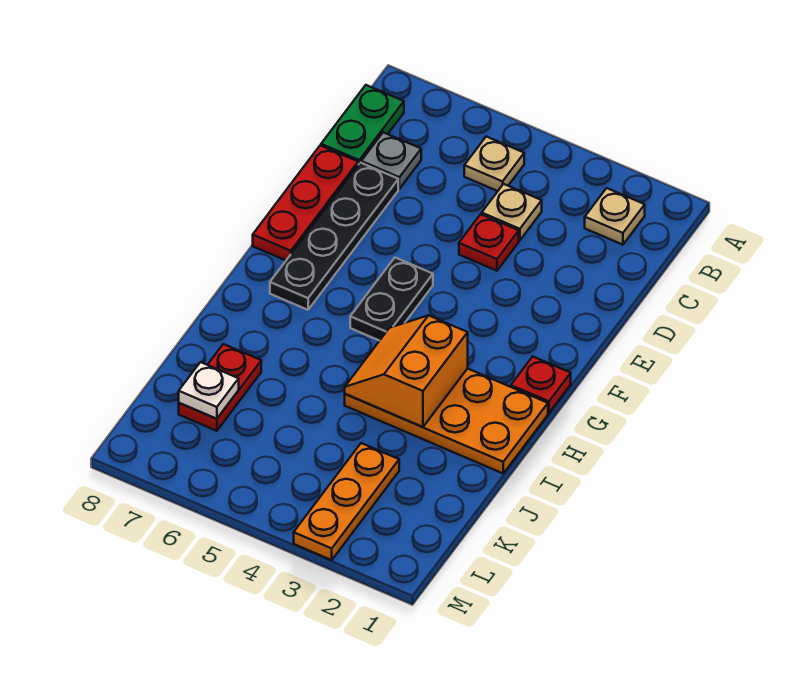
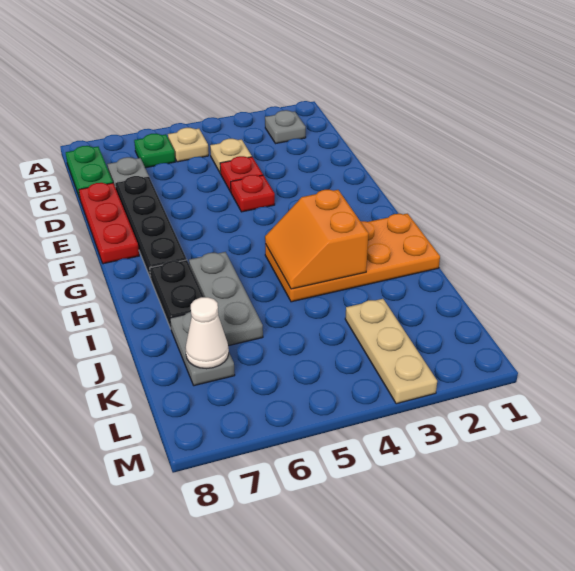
tan 1x1 plate [585,188,645,245] -> grey 1x1 plate [265,110,306,144]
none -> green 1x1 plate [134,133,175,168]
black 1x2 plate [350,258,433,341] -> black 1x2 plate moved to [150,260,204,328]
red 1x1 plate [511,357,571,413] -> red 1x1 plate moved to [231,175,275,212]
none -> grey 1x3 plate [189,252,263,346]
red 1x2 plate [179,344,261,431] -> grey 1x2 plate [170,312,235,386]
orange 1x3 plate [294,443,399,560] -> tan 1x3 plate [345,299,437,404]
white 1x1 plate [179,362,239,419] -> white 1x1 cone [186,297,229,369]

